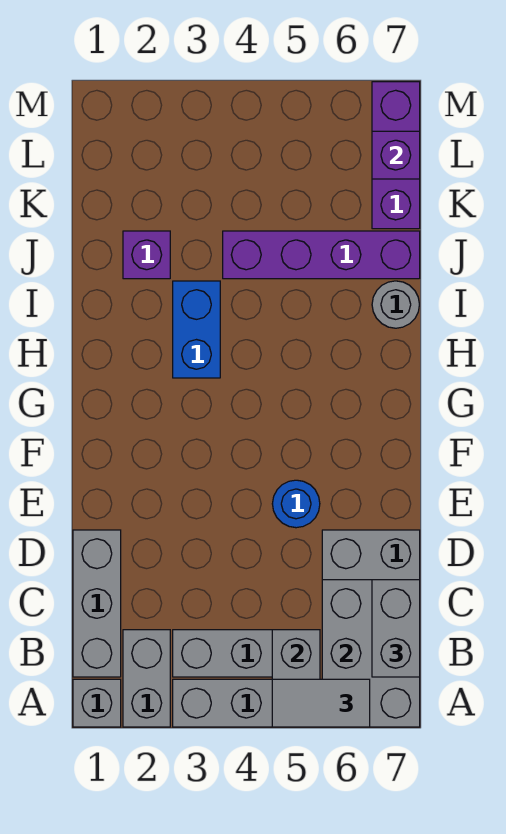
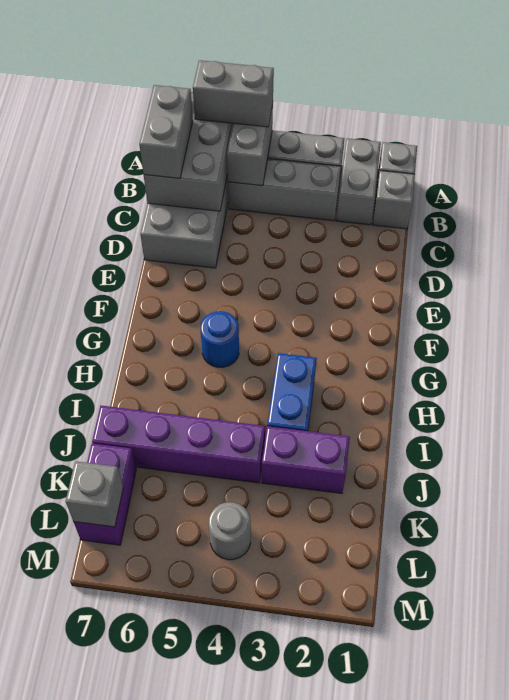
grey 1x2 tile [272,679,370,727] -> grey 1x2 brick [193,60,274,127]
grey 1x3 brick [73,530,121,677] -> grey 1x1 brick [373,171,415,229]
blue 1x1 round brick [272,480,320,528] -> blue 1x1 round brick moved to [201,311,239,367]
grey 1x1 round brick [372,281,419,328] -> grey 1x1 round brick moved to [209,502,251,560]
purple 1x1 brick [123,231,170,279] -> purple 1x2 brick [262,426,350,493]
purple 1x3 brick [372,82,420,229] -> purple 1x2 brick [74,443,136,545]
purple 1x1 brick [372,131,420,179] -> grey 1x1 brick [66,461,123,527]

